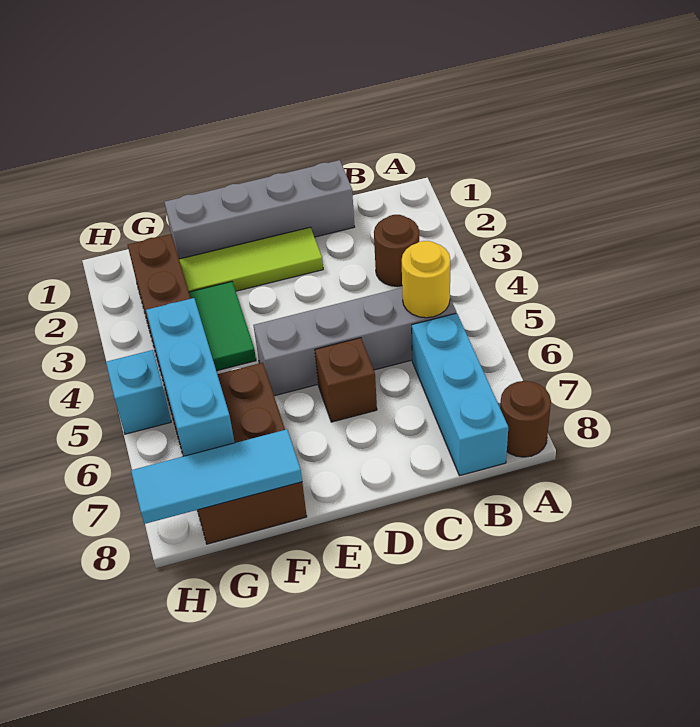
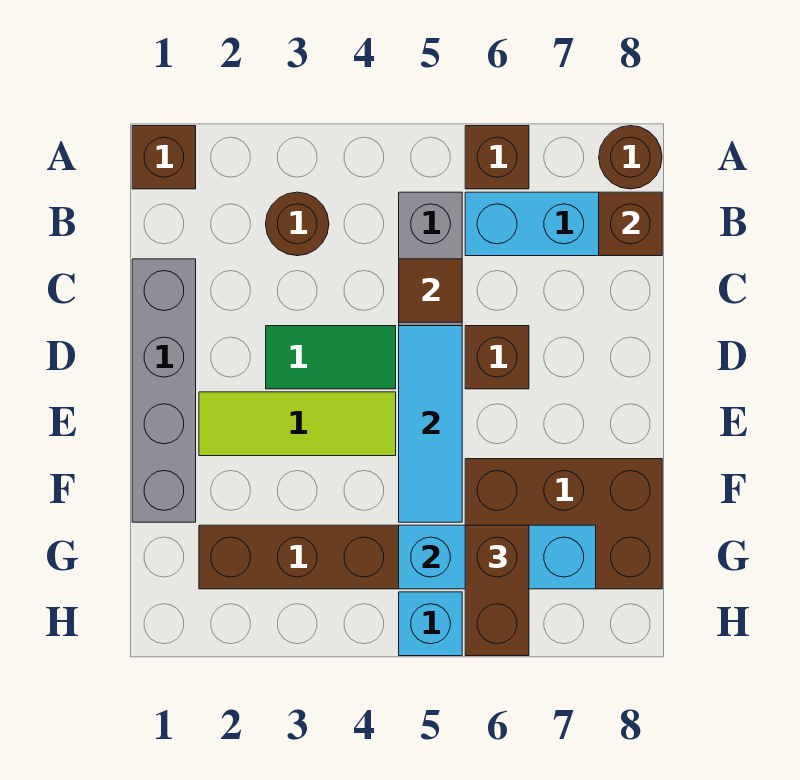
none -> brown 1x1 brick [132,126,196,189]
none -> brown 1x1 brick [465,126,529,189]
yellow 1x1 round brick [402,241,450,318] -> none
none -> brown 1x1 brick [599,192,662,256]
none -> brown 1x1 tile [399,259,462,322]
lime 1x3 tile [179,227,323,292] -> lime 1x3 tile turned to [199,392,396,456]
green 1x2 tile [189,282,256,371] -> green 1x2 tile moved to [266,326,396,389]
cyan 1x3 tile [131,429,302,524] -> cyan 1x3 tile moved to [399,326,462,522]
none -> brown 1x2 brick [465,525,529,656]

